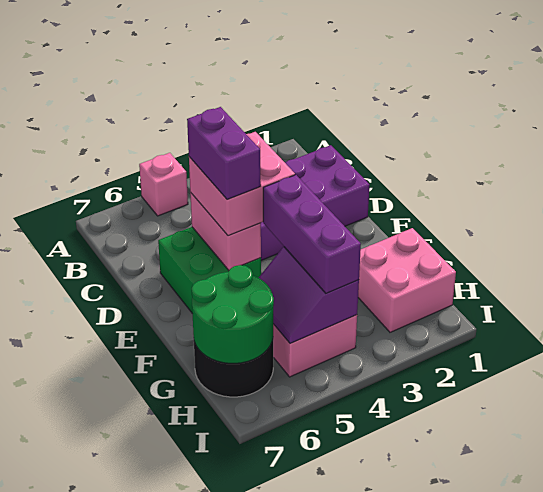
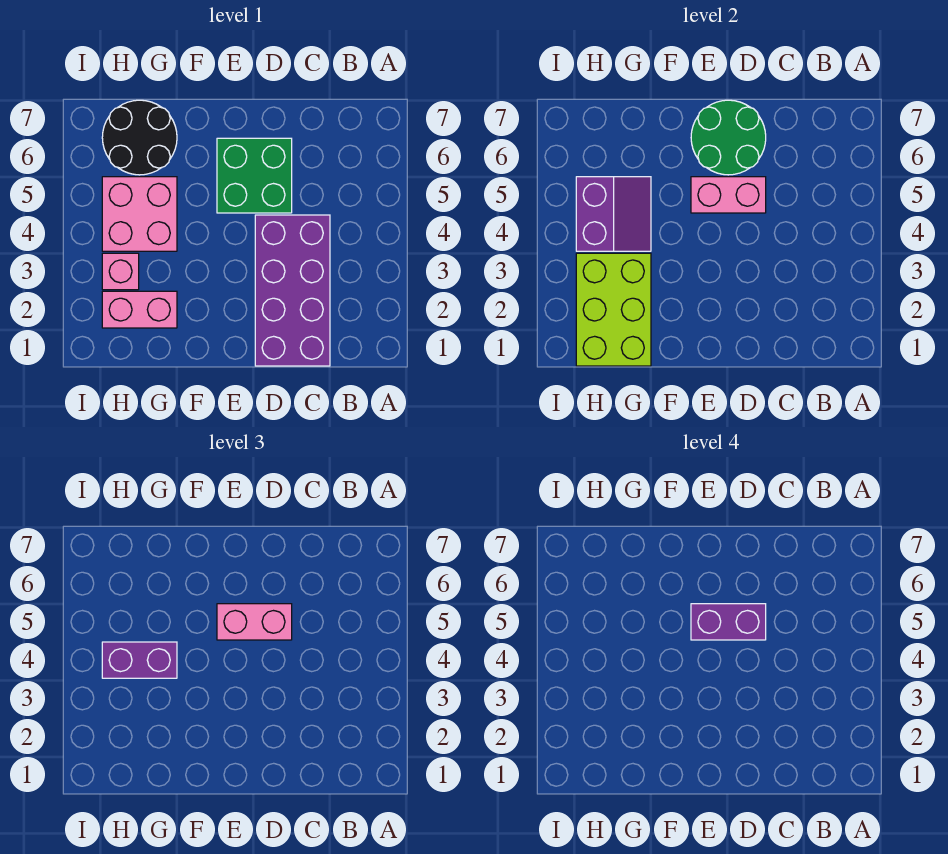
pink 1x1 brick [139,153,188,216] -> pink 1x1 brick moved to [102,253,139,290]
pink 2x2 brick [189,132,295,236] -> pink 1x2 brick [217,604,292,640]
purple 1x3 brick [263,175,361,293] -> purple 1x2 brick [102,642,177,678]
pink 2x2 brick [358,228,456,332] -> pink 1x2 brick [102,291,177,328]
none -> lime 2x3 brick [576,253,651,366]
purple 2x2 slope [259,247,359,344] -> purple 2x2 slope turned to [576,177,651,251]
green 2x2 round brick [192,265,274,363] -> green 2x2 round brick moved to [691,100,766,175]

